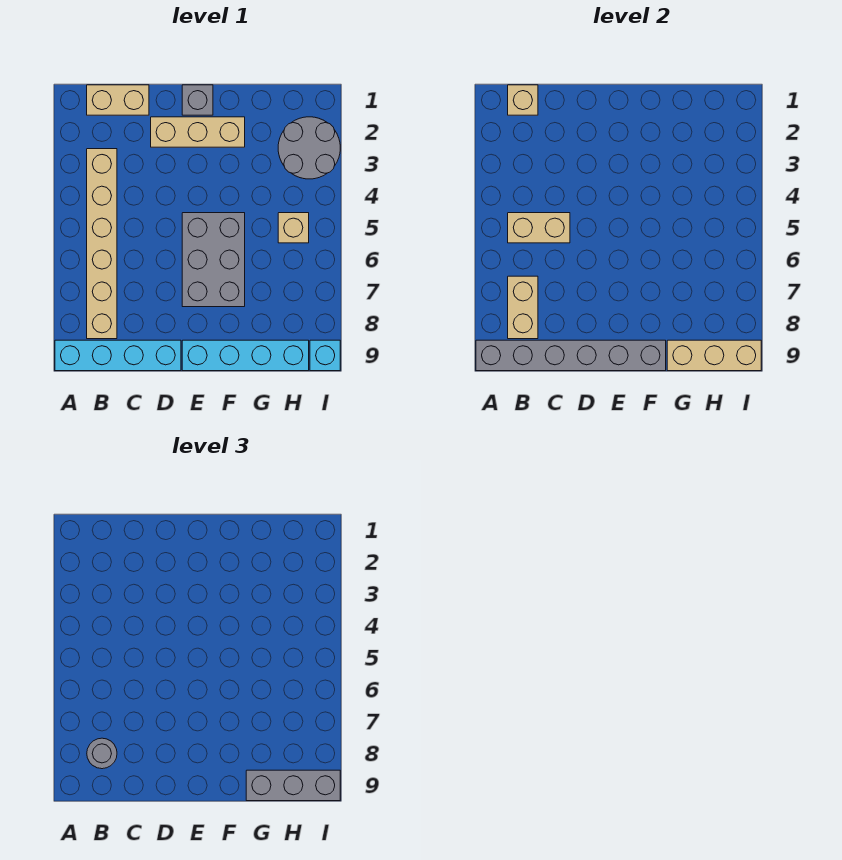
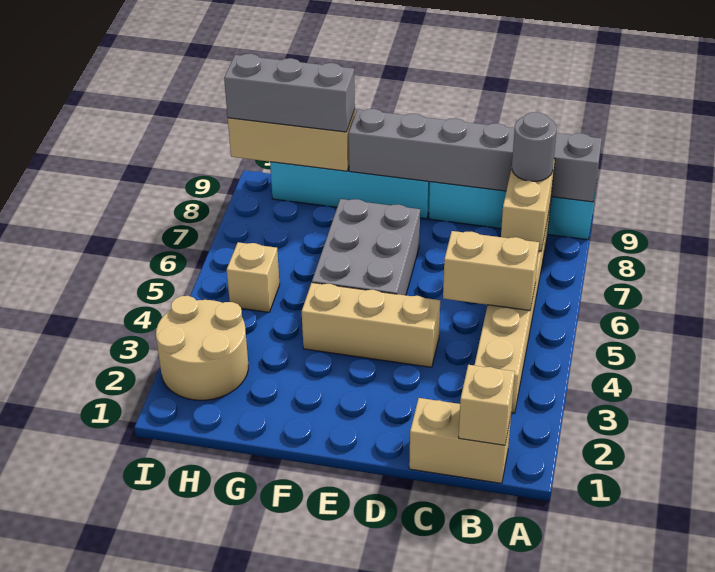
tan 1x3 brick [151,117,245,147] -> tan 1x3 brick moved to [302,283,440,367]
grey 1x1 brick [182,85,213,115] -> none
grey 2x2 round brick [278,117,340,179] -> tan 2x2 round brick [156,296,248,400]
cyan 1x1 brick [310,340,340,371] -> none

